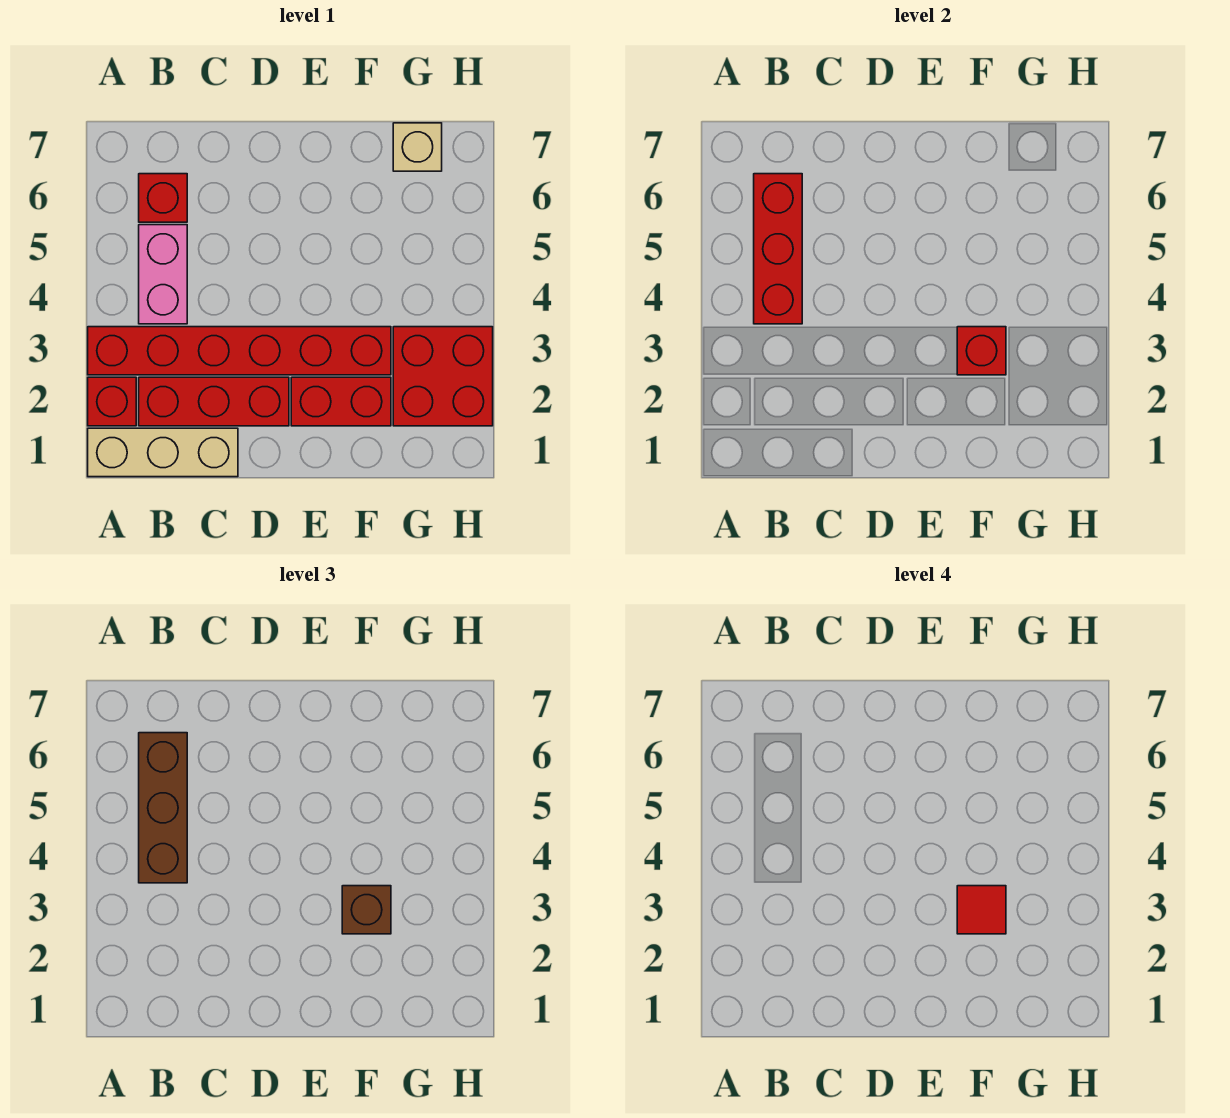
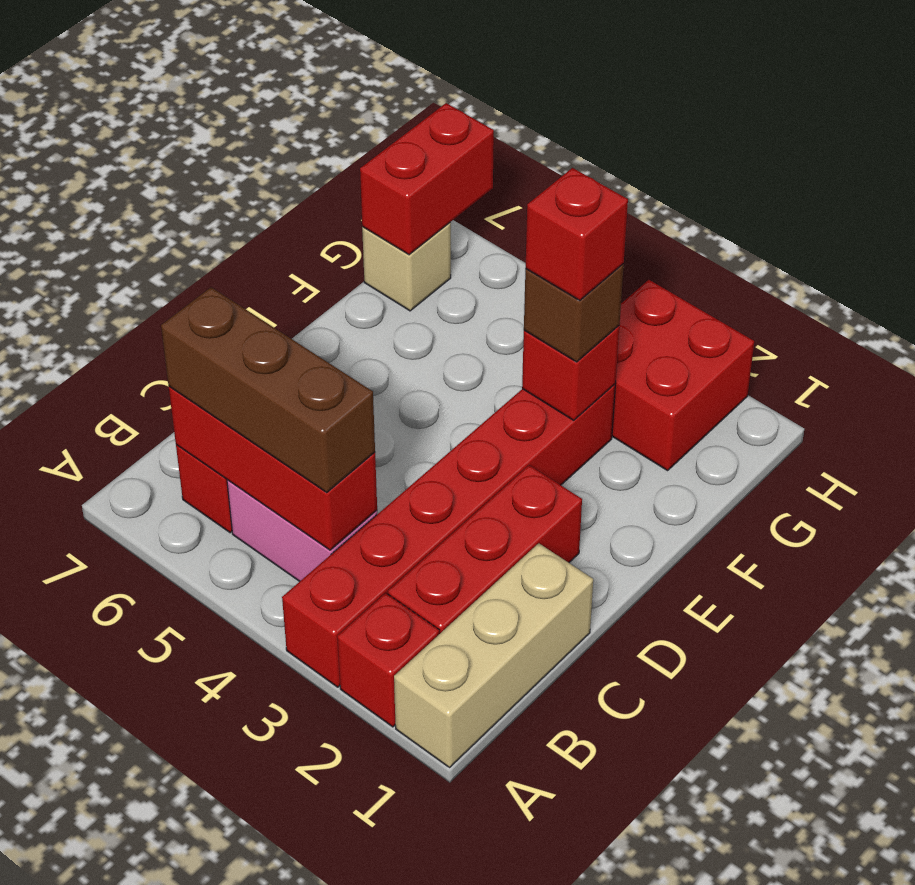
red 1x2 brick [291,377,391,426] -> red 1x2 brick moved to [360,103,494,255]
red 1x1 tile [957,886,1006,934] -> red 1x1 brick [526,168,628,301]

